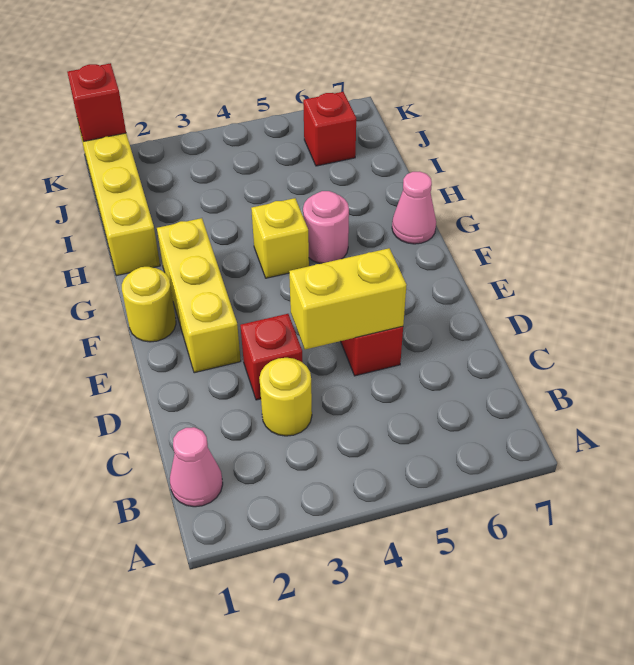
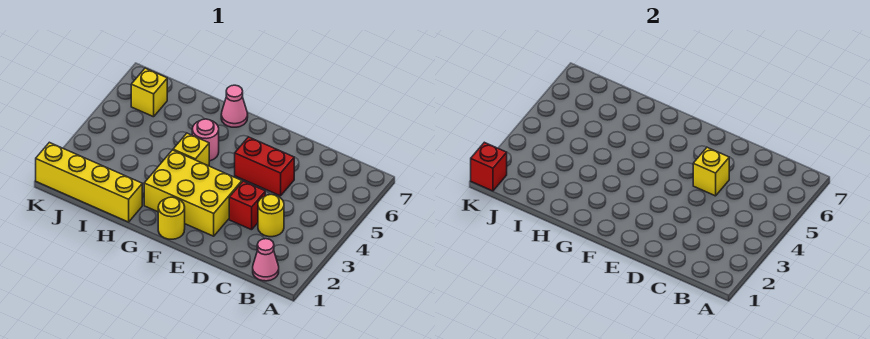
yellow 1x2 brick [289,248,406,349] -> yellow 1x1 brick [693,147,729,196]
yellow 1x3 brick [157,218,241,373] -> yellow 2x3 brick [144,150,242,236]
red 1x1 brick [303,92,356,166] -> yellow 1x1 brick [131,68,167,117]

